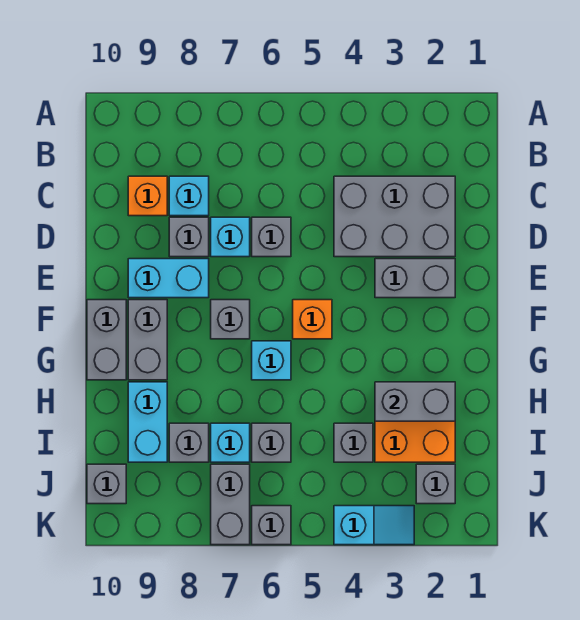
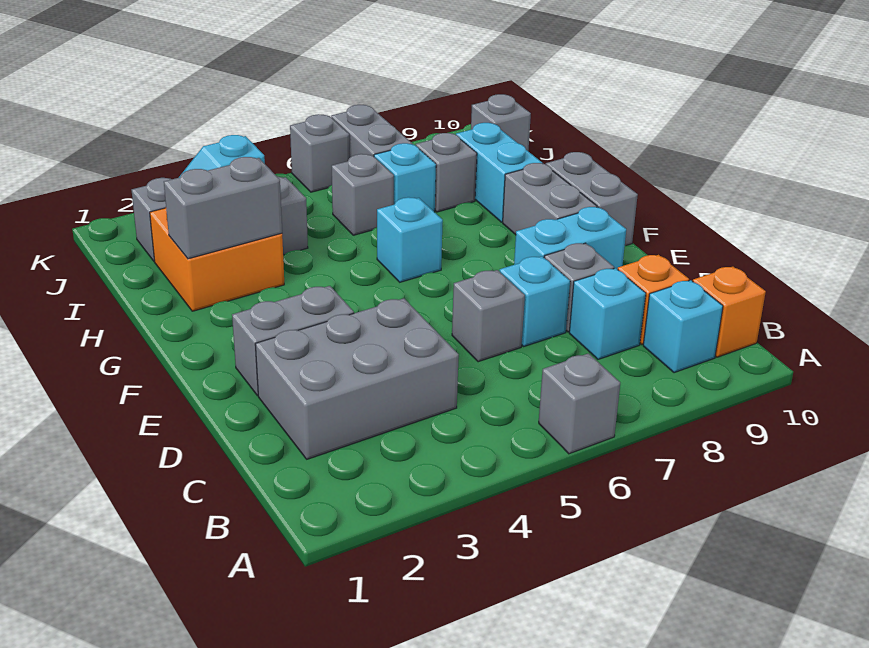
none -> cyan 1x1 brick [643,280,723,373]
orange 1x1 brick [293,300,332,339] -> orange 1x1 brick moved to [693,267,766,357]
grey 1x1 brick [211,300,250,339] -> grey 1x1 brick moved to [539,353,620,454]

